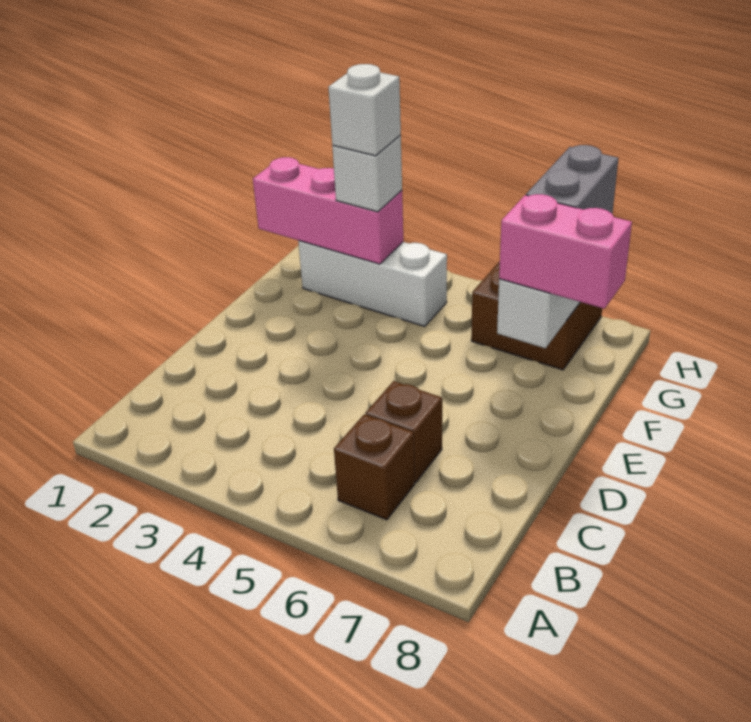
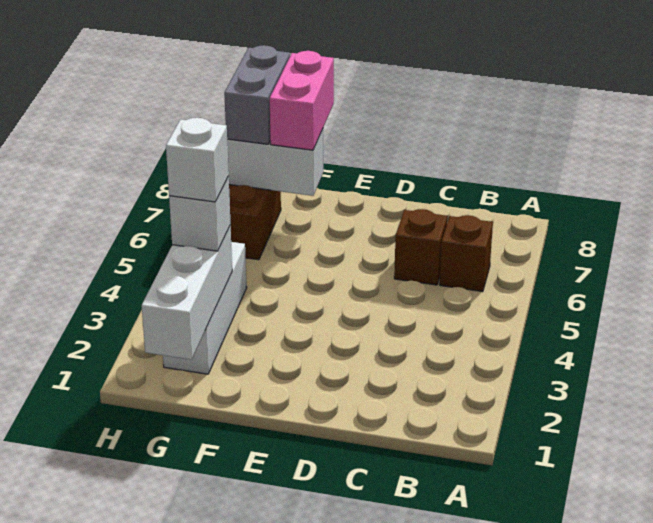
pink 1x3 brick [253,157,403,264] -> white 1x3 brick [142,225,232,360]
grey 1x2 brick [526,145,618,213] -> grey 1x2 brick turned to [224,45,290,144]

